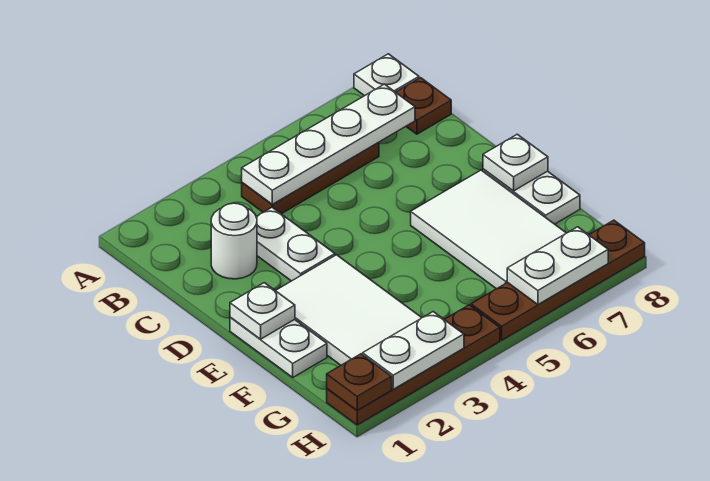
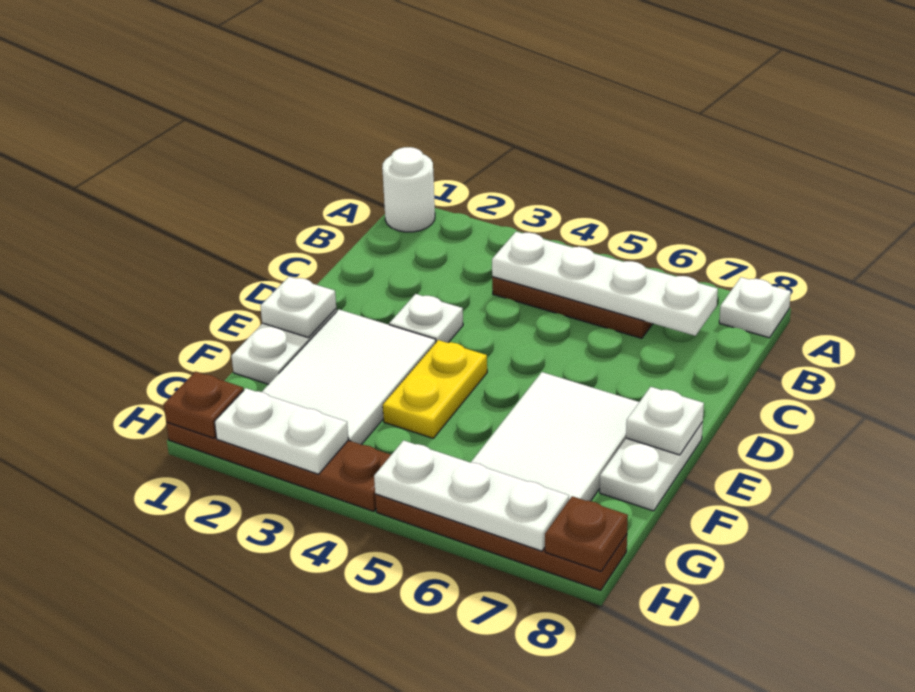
brown 1x1 plate [396,78,451,134] -> brown 1x1 plate moved to [545,496,628,571]
white 1x1 round brick [211,203,257,279] -> white 1x1 round brick moved to [382,147,435,232]
white 1x2 plate [256,207,335,281] -> white 1x1 plate [389,294,463,343]
none -> yellow 1x2 plate [383,340,487,438]
white 1x2 plate [507,227,608,305] -> white 1x3 plate [374,440,569,551]

